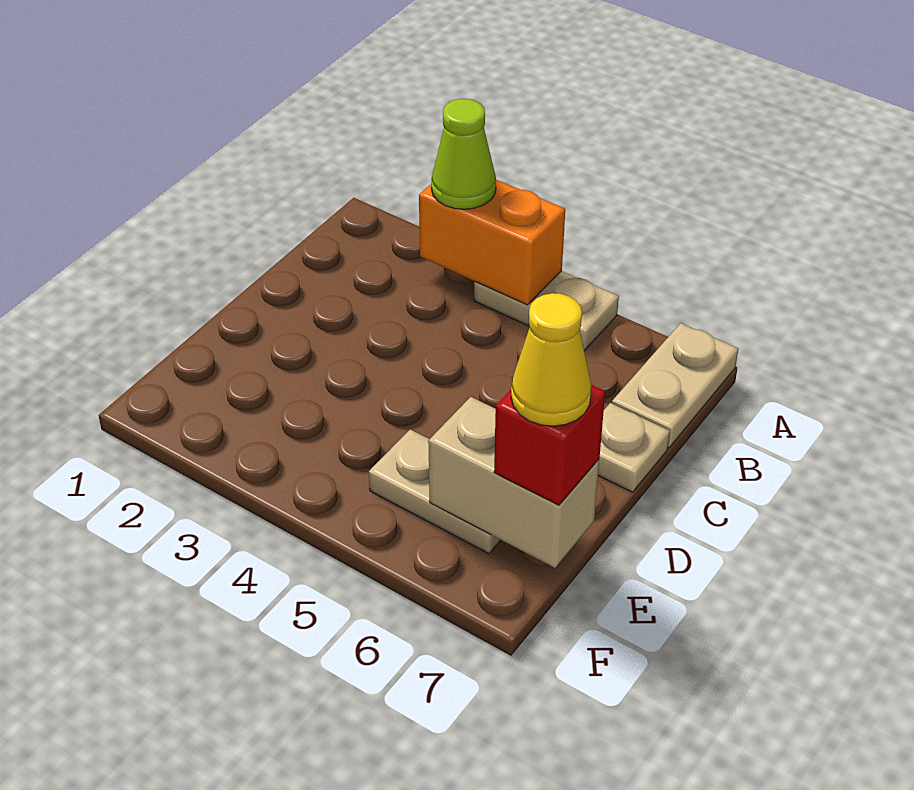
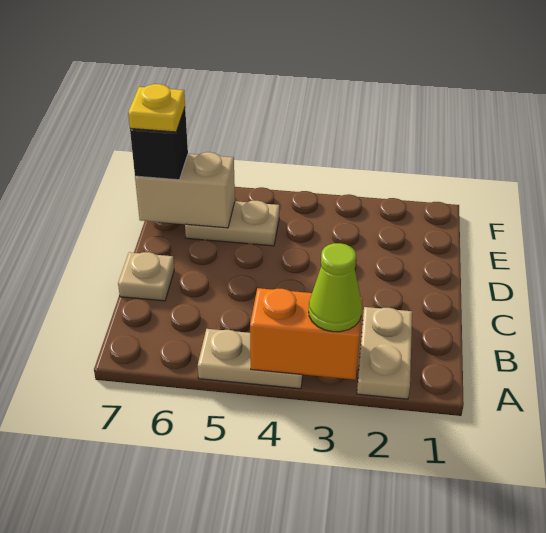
tan 1x2 plate [612,323,738,448] -> tan 1x2 plate moved to [357,307,412,399]
red 1x1 brick [494,385,605,505] -> black 1x1 brick [130,108,188,180]
yellow 1x1 cone [511,293,591,426] -> yellow 1x1 plate [128,84,185,132]

